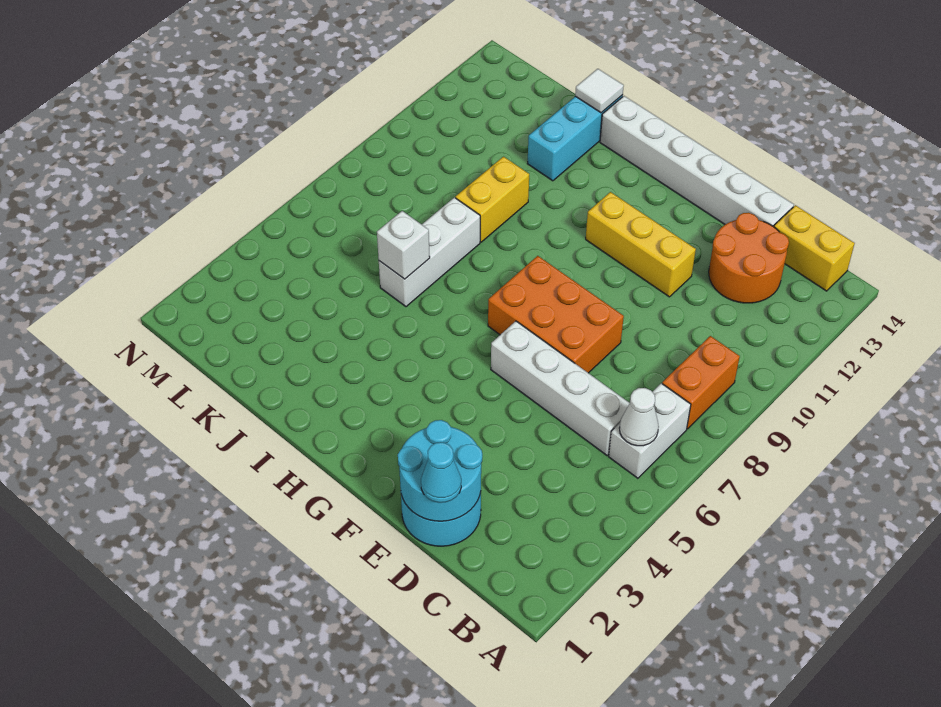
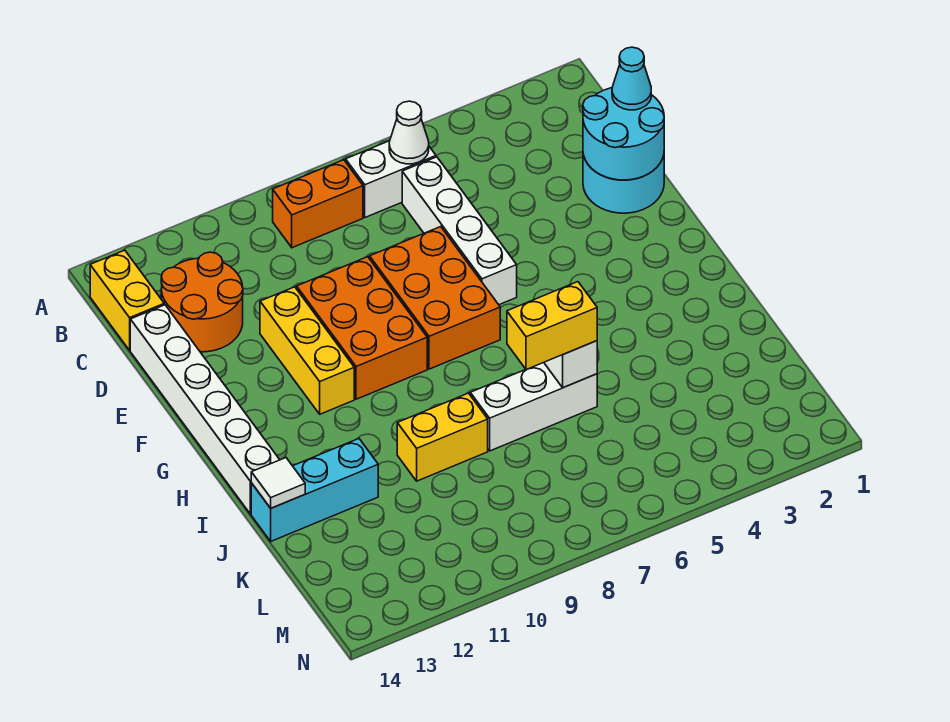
none -> orange 2x3 brick [297,257,427,399]
none -> yellow 1x2 brick [507,282,597,370]

